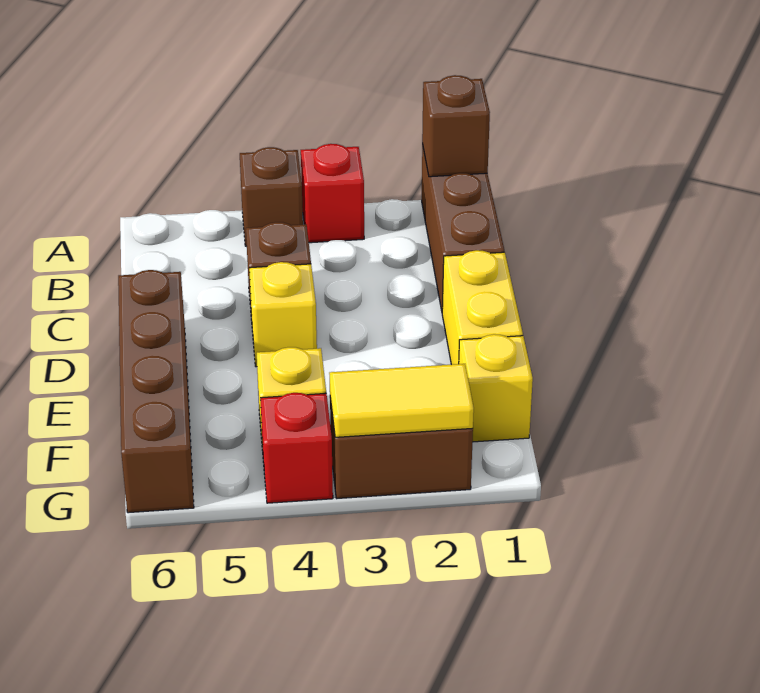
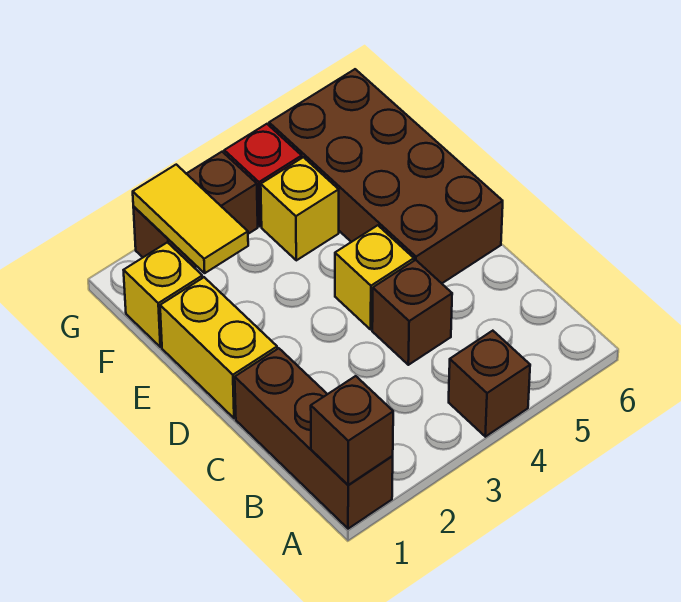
red 1x1 brick [301,144,364,243] -> none
brown 1x4 brick [118,270,194,513] -> brown 2x4 brick [269,69,503,283]
yellow 1x2 tile [329,364,474,437] -> yellow 1x2 tile turned to [133,165,248,273]

